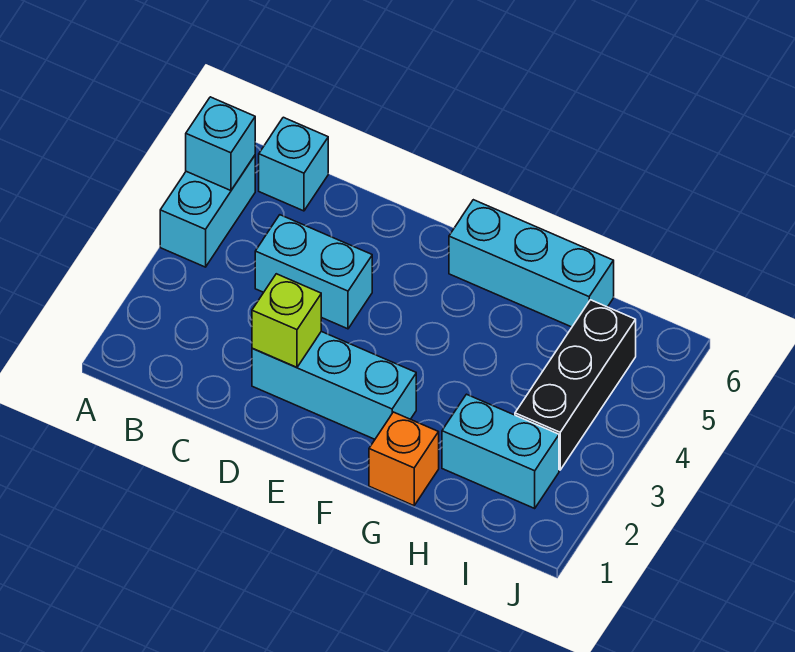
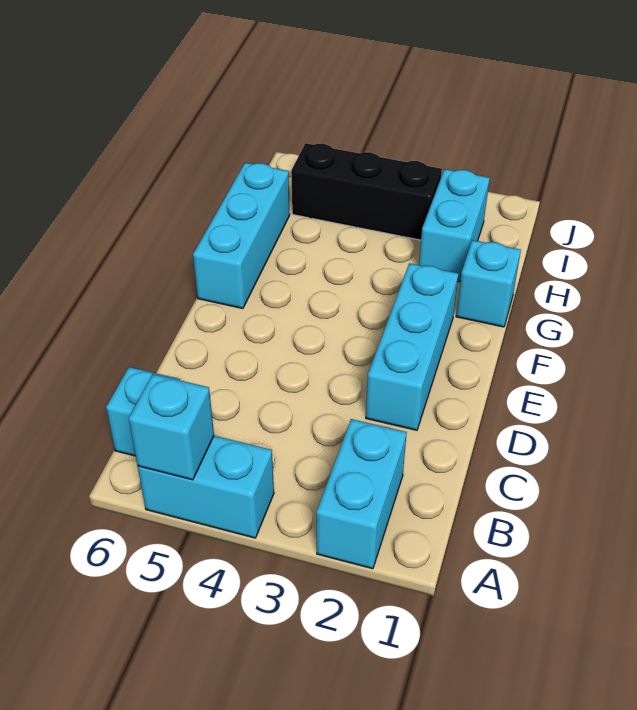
cyan 1x2 brick [255,215,372,329] -> cyan 1x2 brick moved to [316,419,407,569]
lime 1x1 brick [252,274,321,367] -> none
orange 1x1 brick [369,412,439,506] -> cyan 1x1 brick [456,240,521,327]

